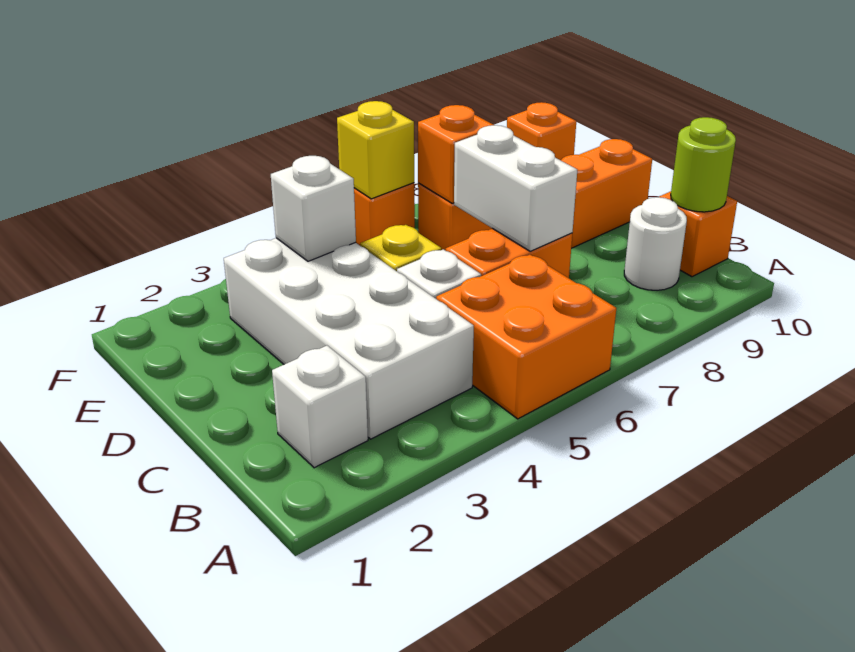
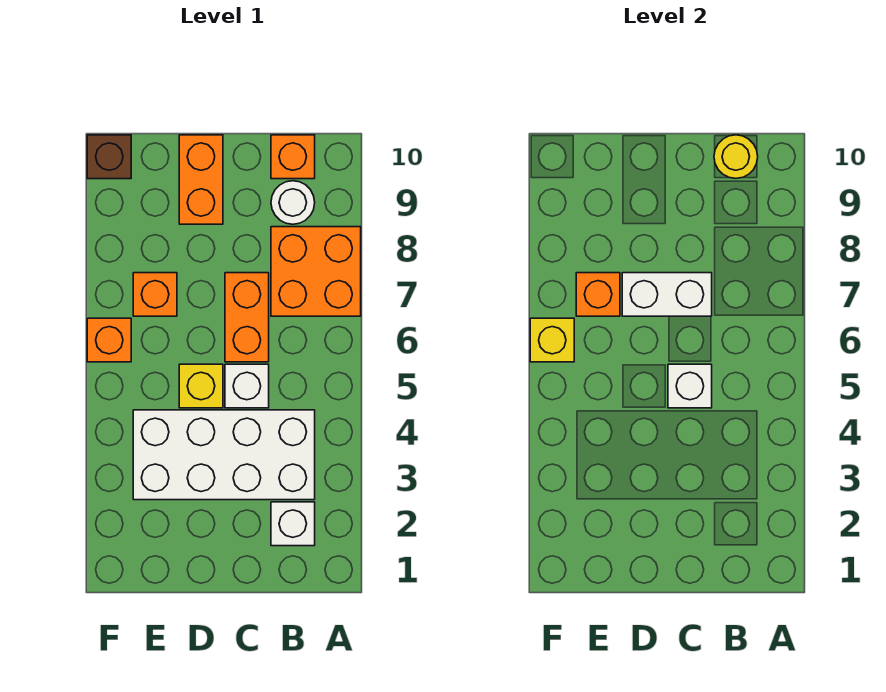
orange 2x2 brick [436,255,616,419] -> orange 2x2 brick moved to [271,227,361,316]
lime 1x1 round brick [671,117,736,212] -> yellow 1x1 round brick [714,135,758,178]
white 1x1 brick [271,156,356,261] -> white 1x1 brick moved to [668,364,712,408]
orange 1x1 brick [507,102,576,160] -> brown 1x1 brick [87,135,131,179]

